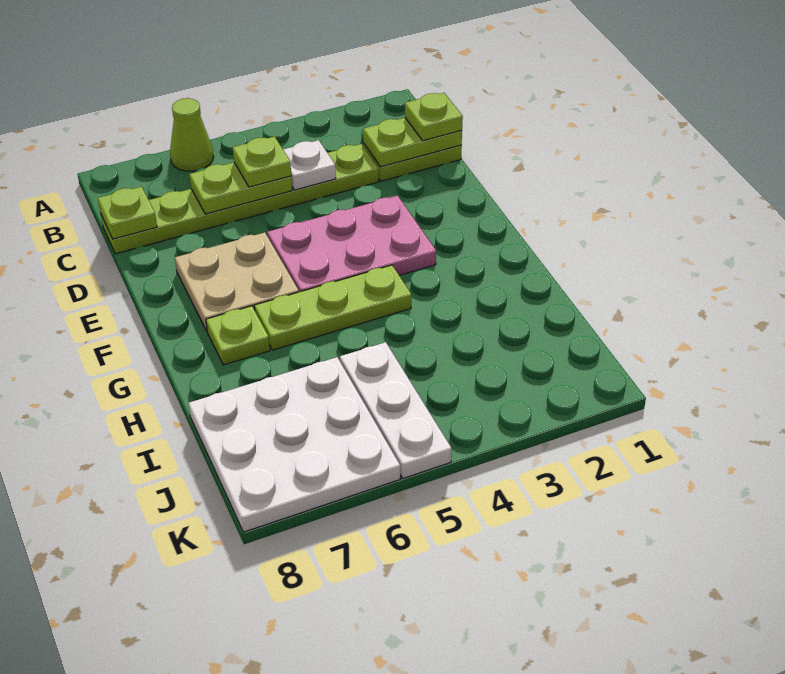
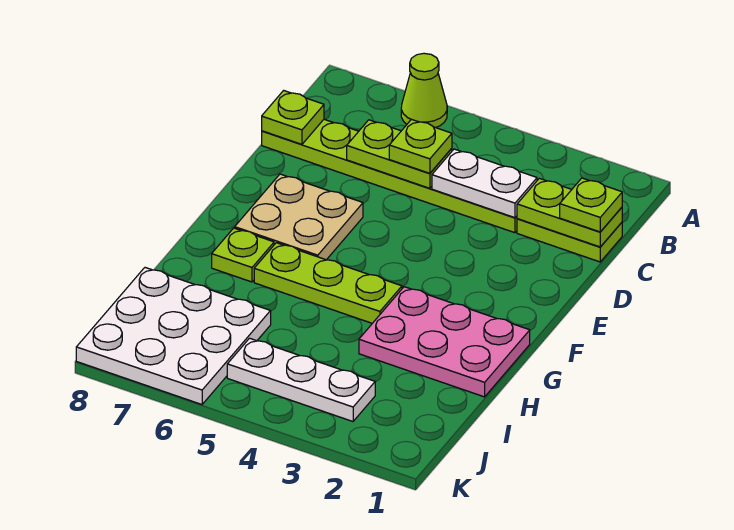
white 1x1 plate [283,140,336,190] -> white 1x2 plate [432,149,537,218]
pink 2x3 plate [267,196,436,292] -> pink 2x3 plate moved to [359,287,530,397]
white 1x3 plate [340,342,452,478] -> white 1x3 plate turned to [227,338,375,421]

